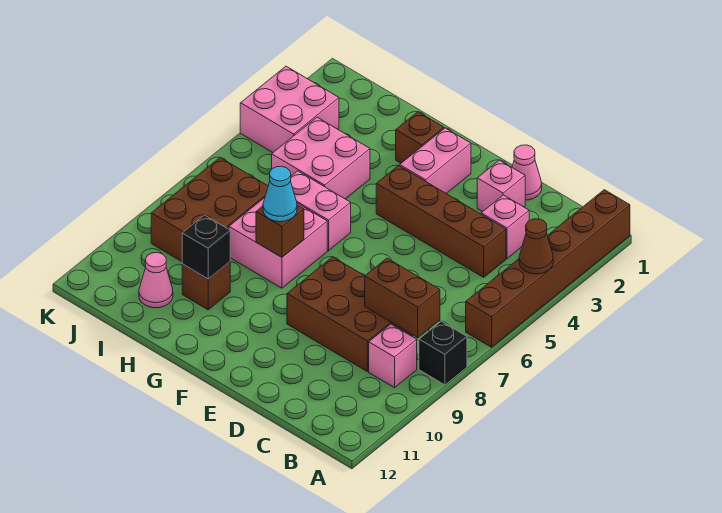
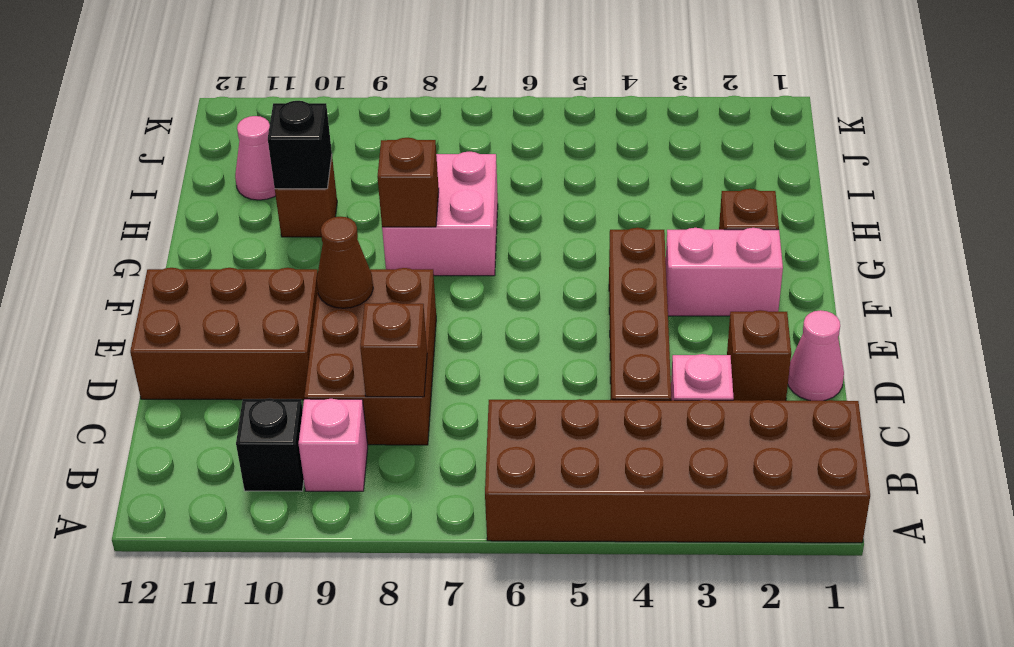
brown 1x6 brick [466,190,630,347] -> brown 2x6 brick [485,399,870,543]
brown 1x1 cone [519,219,553,274] -> brown 1x1 cone moved to [317,217,373,308]
black 1x1 brick [419,321,467,385] -> black 1x1 brick moved to [236,398,304,491]
brown 1x2 brick [365,258,440,338] -> brown 1x1 brick [360,302,427,397]
pink 1x1 brick [477,160,525,212] -> brown 1x1 brick [727,310,791,401]
pink 1x2 brick [291,171,351,251] -> none
cyan 1x1 cone [263,166,297,222] -> none
pink 2x2 brick [272,117,370,199] -> none
brown 2x3 brick [151,158,268,262] -> brown 2x3 brick moved to [130,268,318,400]
pink 2x2 brick [240,66,339,152] -> none

